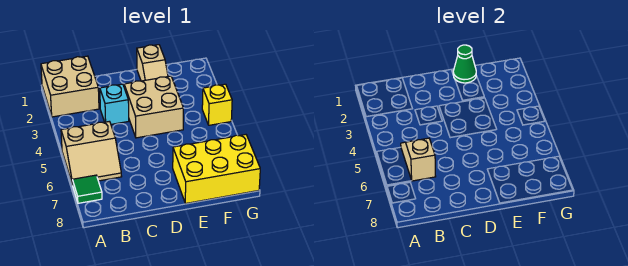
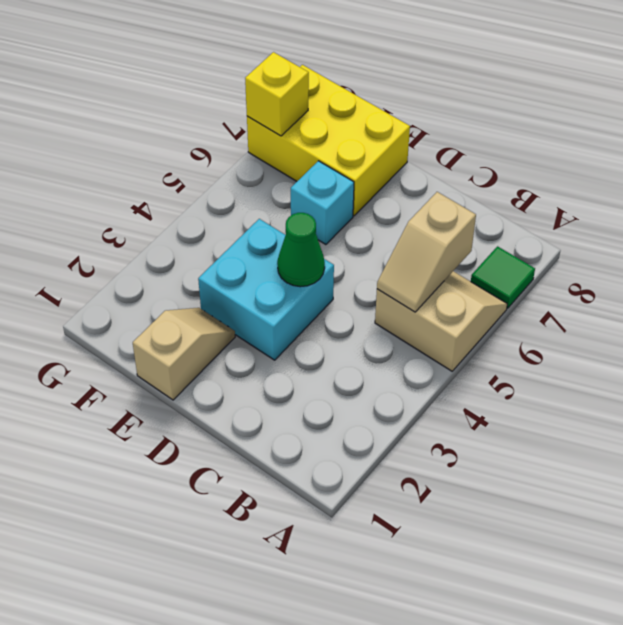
tan 2x2 brick [41,56,99,117] -> none
cyan 1x1 brick [100,84,129,124] -> cyan 1x1 brick moved to [291,161,354,245]
tan 2x2 brick [124,76,183,138] -> cyan 2x2 brick [198,219,334,360]
green 1x1 cone [453,45,476,83] -> green 1x1 cone moved to [277,213,325,287]
yellow 1x1 brick [202,84,232,125] -> yellow 1x1 brick moved to [245,52,309,136]

